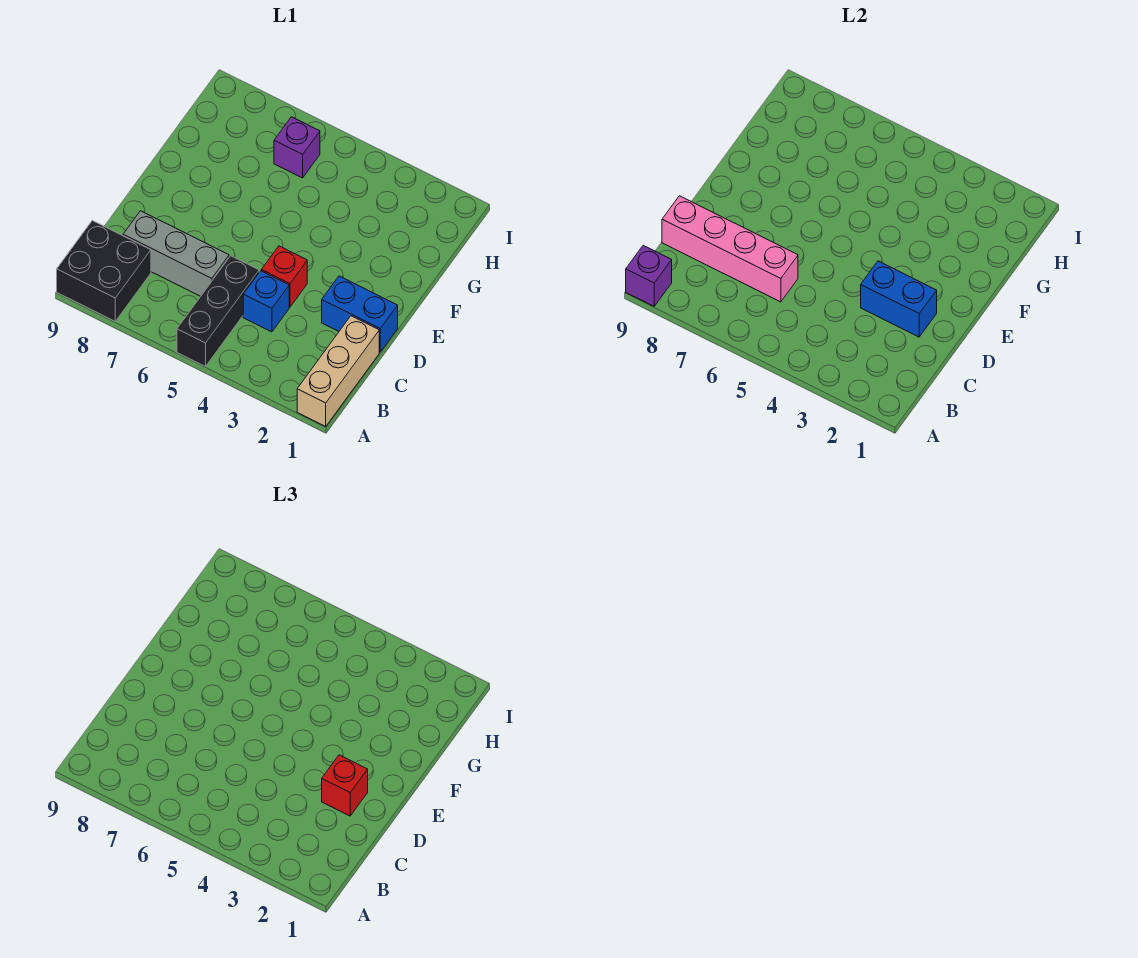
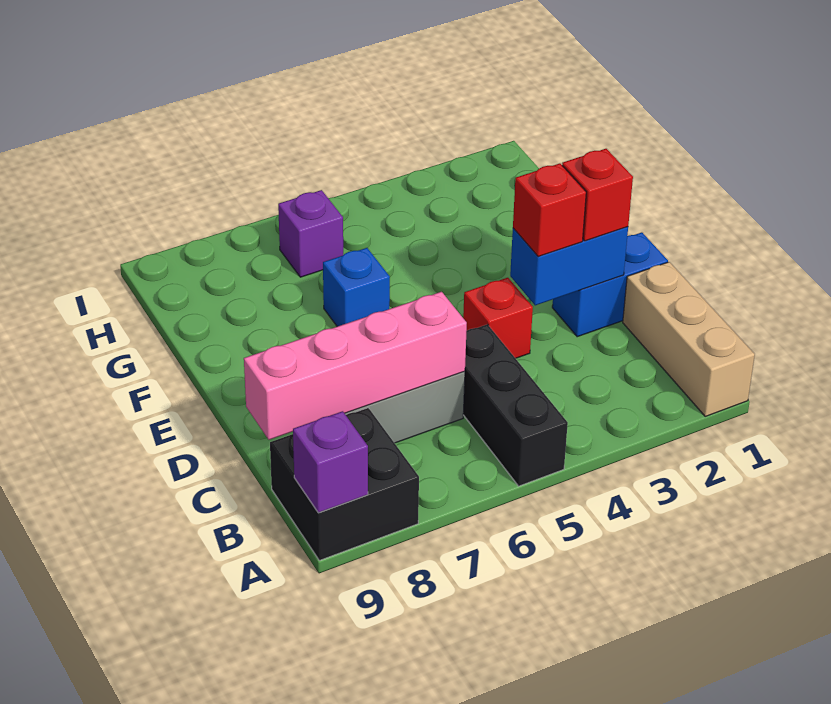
blue 1x1 brick [243,271,289,332] -> blue 1x1 brick moved to [323,248,390,327]
none -> red 1x1 brick [513,163,586,257]

